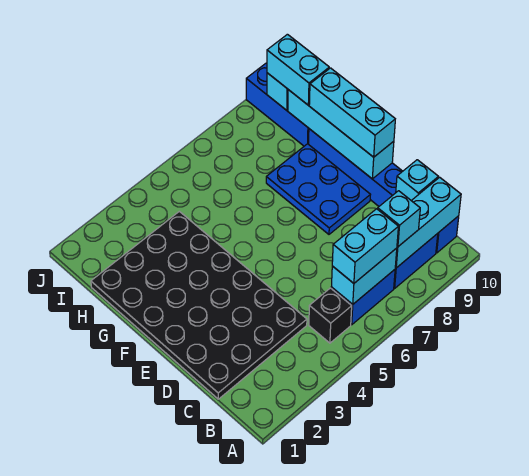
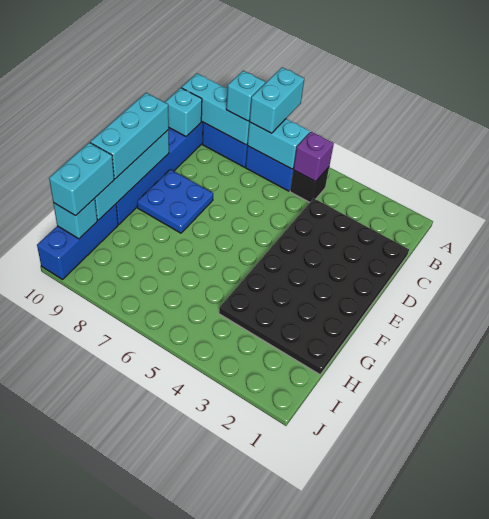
none -> purple 1x1 brick [293,132,334,182]
cyan 1x2 brick [332,209,398,283] -> cyan 1x2 brick turned to [249,67,304,133]
blue 2x3 plate [266,144,370,234] -> blue 2x2 plate [137,169,213,233]

